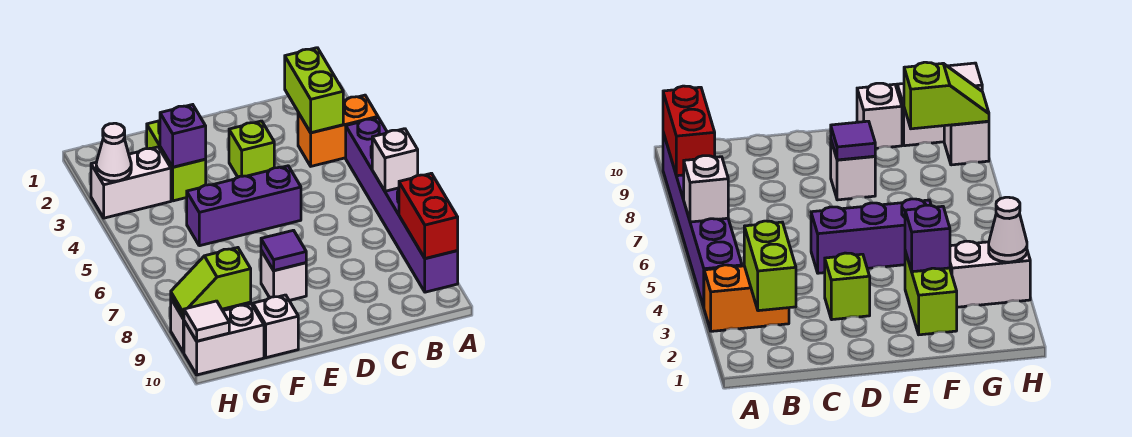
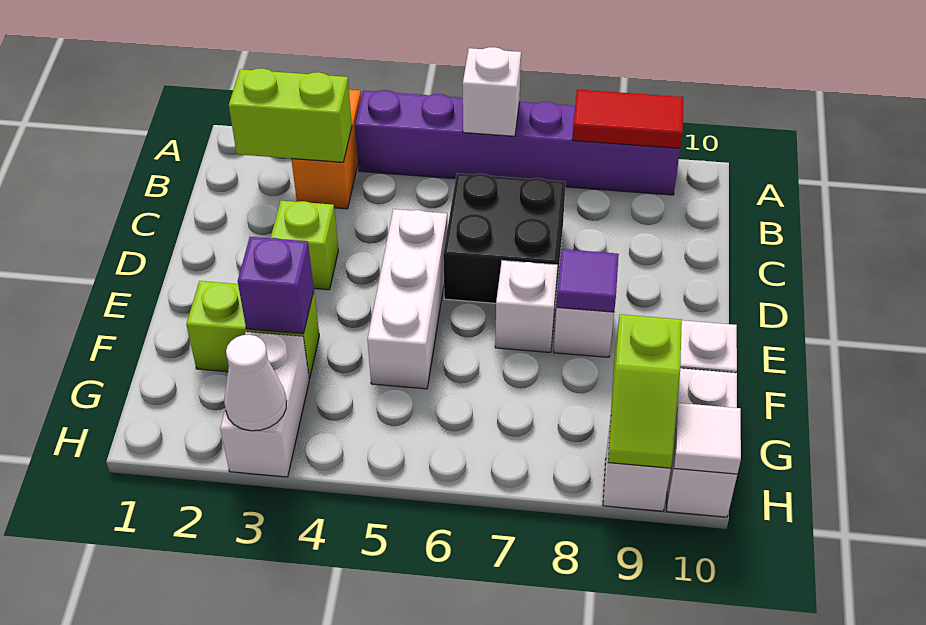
red 1x2 brick [399,173,458,259] -> red 1x2 tile [572,90,684,148]
none -> black 2x2 brick [443,173,566,303]
purple 1x3 brick [187,166,301,246] -> white 1x3 brick [367,209,447,389]
none -> white 1x1 brick [495,261,558,352]

